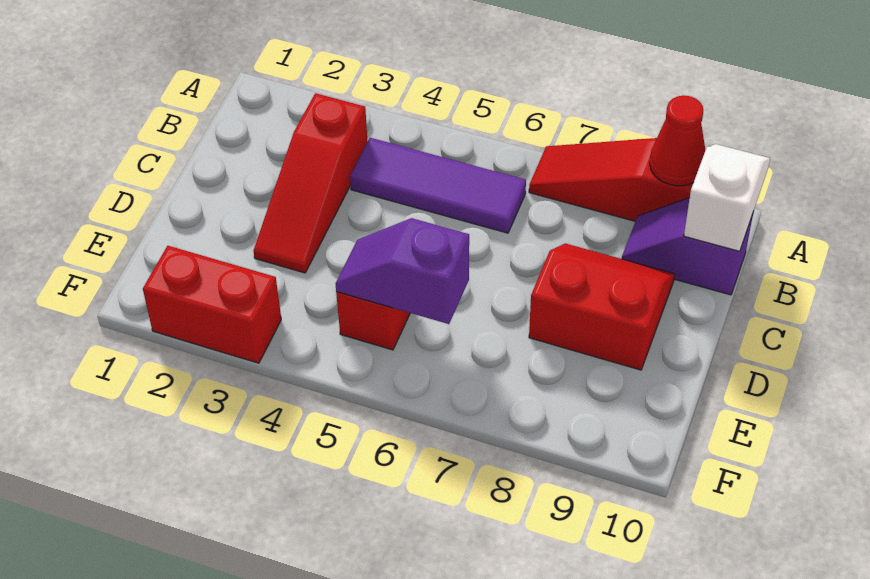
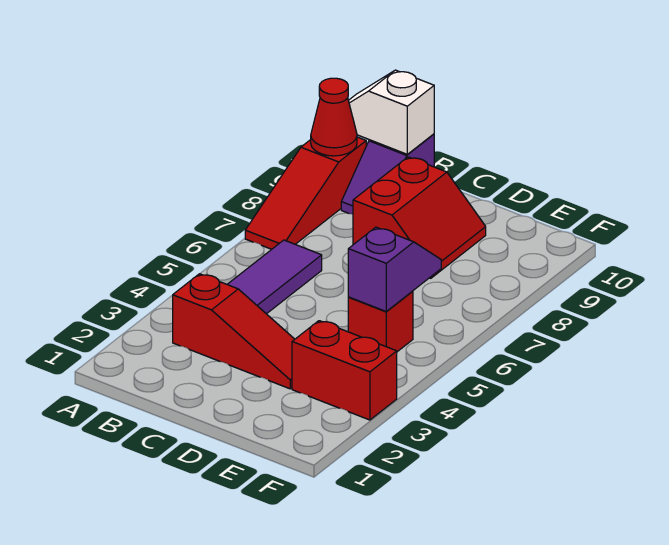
red 2x2 slope [529,243,675,370] -> red 2x2 slope turned to [353,157,486,278]
purple 1x2 slope [335,218,469,324] -> purple 1x2 slope turned to [348,227,441,312]
red 1x2 brick [143,246,281,363] -> red 1x2 brick turned to [292,321,397,420]

